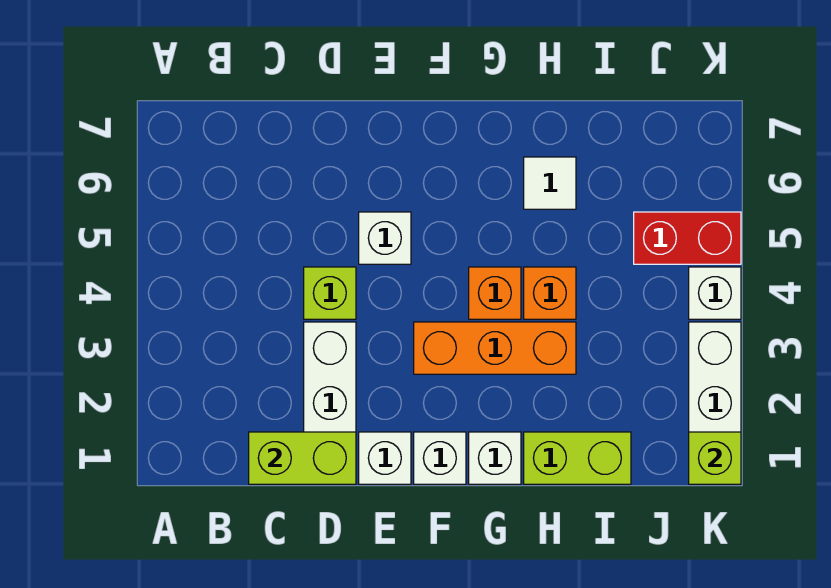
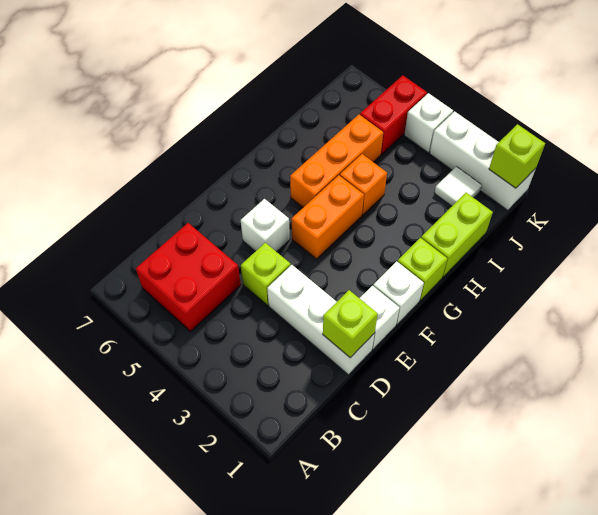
none -> red 2x2 brick [136,223,241,331]
lime 1x2 brick [249,432,356,484] -> lime 1x1 brick [323,290,378,358]
orange 1x3 brick [414,322,576,374] -> orange 1x3 brick moved to [290,115,383,207]
white 1x1 brick [469,432,521,484] -> lime 1x1 brick [398,238,447,300]
orange 1x1 brick [469,267,521,319] -> orange 1x2 brick [292,175,364,259]
white 1x1 tile [524,157,576,209] -> white 1x1 tile moved to [434,167,482,206]

